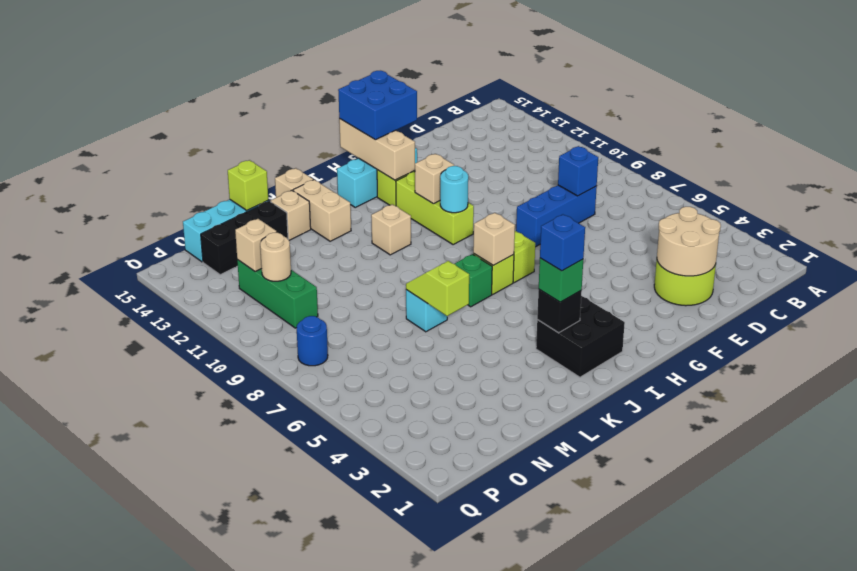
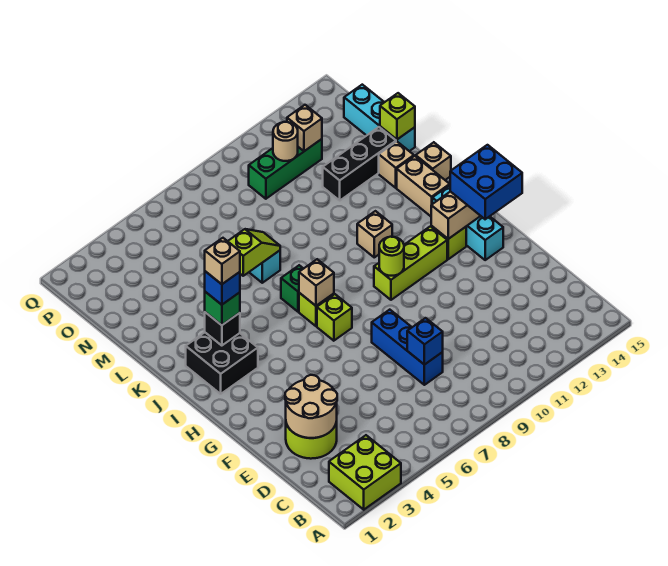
none -> lime 2x2 brick [329,435,401,510]
cyan 1x1 round brick [440,166,468,213] -> lime 1x1 round brick [379,237,404,276]
tan 1x1 brick [415,154,454,204] -> tan 1x1 brick moved to [205,238,240,284]
tan 1x2 brick [293,180,351,241] -> tan 1x2 brick turned to [397,156,450,216]
black 1x3 brick [201,201,288,275] -> black 1x3 brick turned to [323,127,396,200]
blue 1x1 round brick [297,316,328,366] -> none

